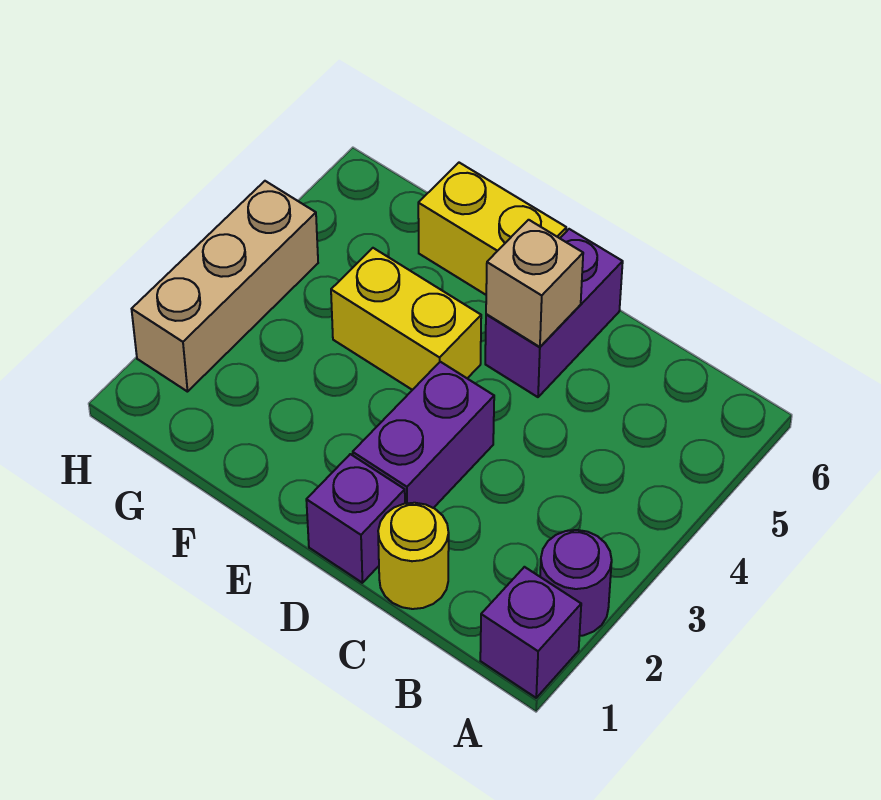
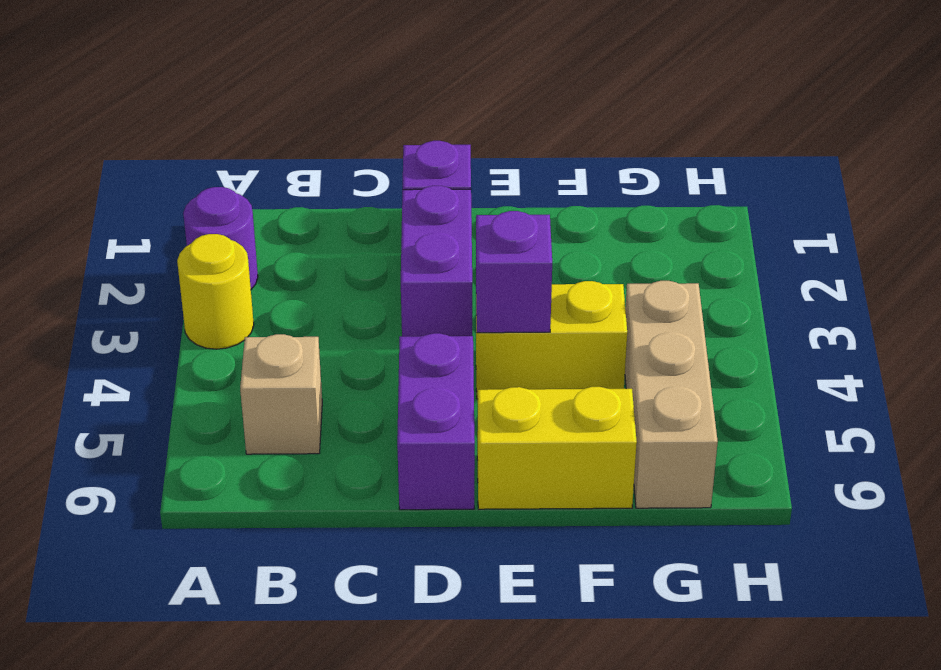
purple 1x1 brick [480,567,581,698] -> purple 1x1 brick moved to [476,211,552,333]
yellow 1x1 round brick [378,503,449,609] -> yellow 1x1 round brick moved to [177,234,254,349]
tan 1x1 brick [486,220,583,347] -> tan 1x1 brick moved to [240,334,322,454]
tan 1x3 brick [132,181,318,392] -> tan 1x3 brick moved to [625,281,718,508]

